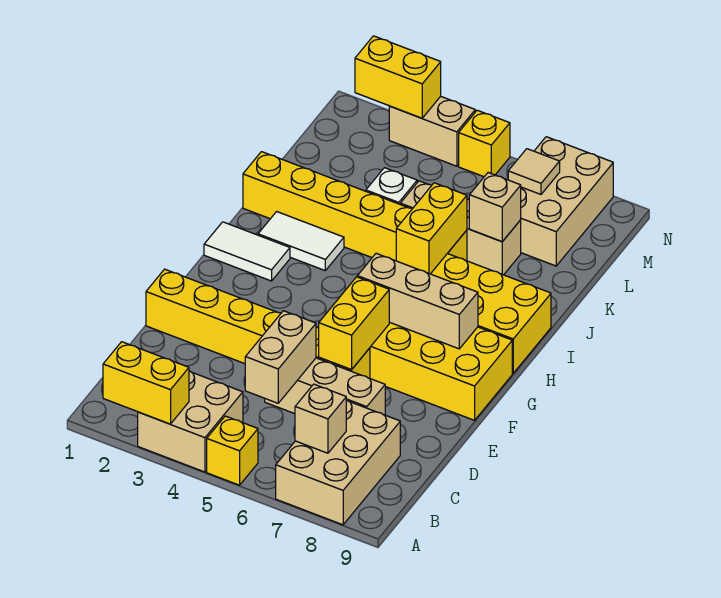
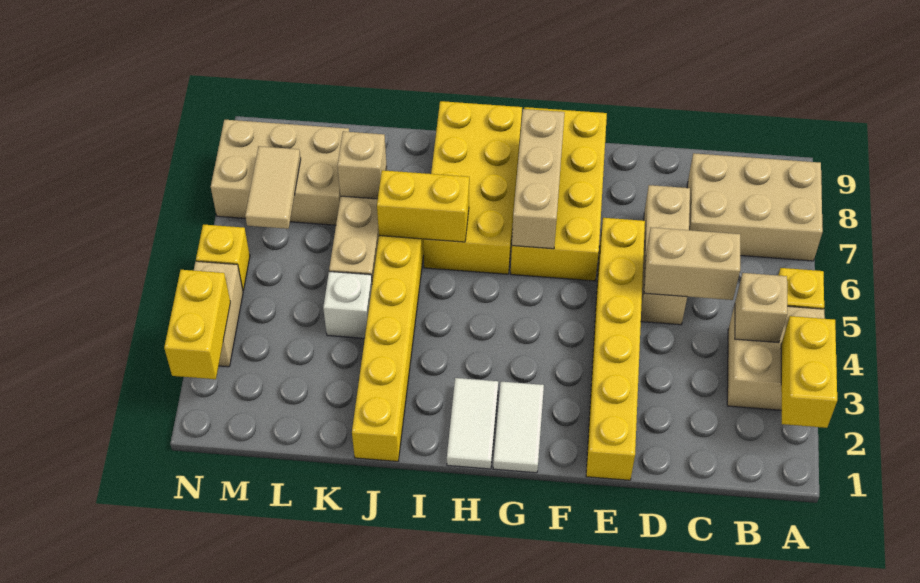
tan 1x1 brick [295,384,346,453] -> tan 1x1 brick moved to [735,273,787,343]
yellow 1x2 brick [319,277,389,370] -> none
white 1x2 tile [258,212,344,270] -> white 1x2 tile moved to [493,382,544,473]
tan 1x1 tile [508,149,560,194] -> tan 1x2 tile [245,146,301,229]

